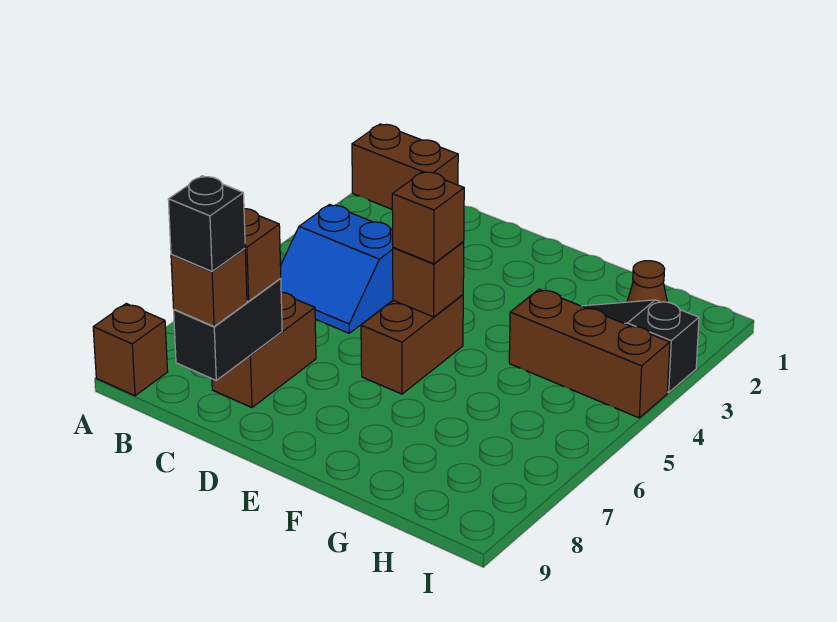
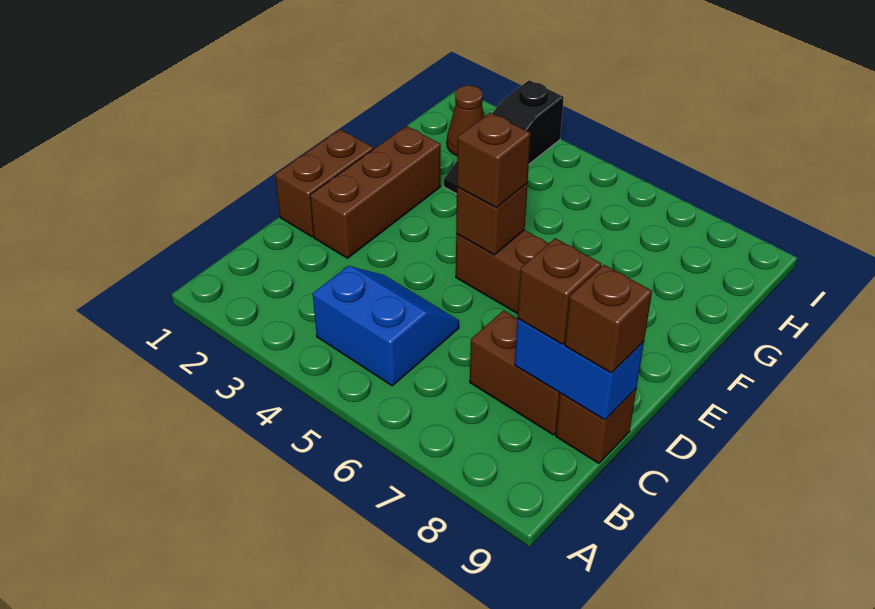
brown 1x2 brick [352,124,458,209] -> brown 1x2 brick moved to [275,129,373,237]
brown 1x1 brick [93,304,168,396] -> brown 1x1 brick moved to [556,389,636,463]
blue 2x2 slope [281,204,393,333] -> blue 2x2 slope turned to [313,266,459,386]
black 1x2 brick [174,278,282,380] -> blue 1x2 brick [515,319,644,420]
black 1x1 brick [168,176,245,271] -> none
brown 1x3 brick [509,289,670,418] -> brown 1x3 brick moved to [310,126,441,258]

